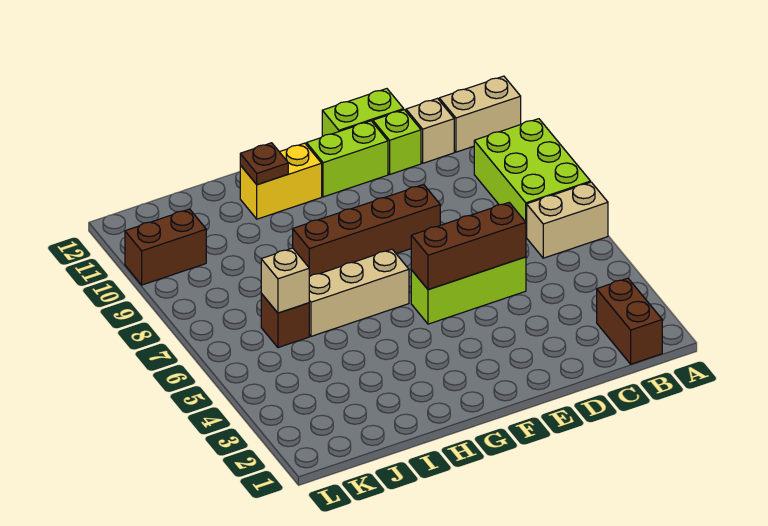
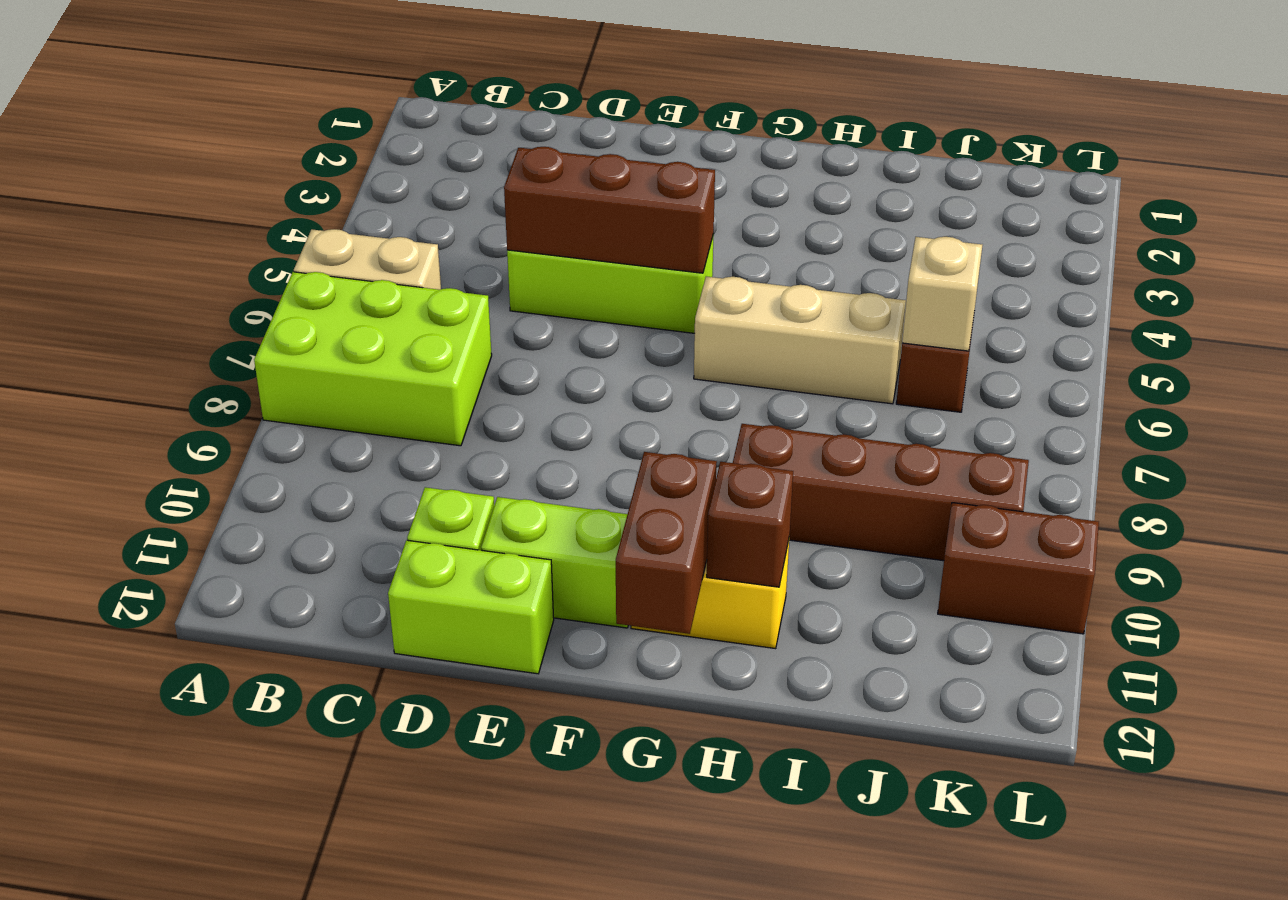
lime 2x3 brick [474,119,591,237] -> lime 2x3 brick turned to [254,272,492,446]
tan 1x2 brick [439,76,521,152] -> none
brown 1x2 brick [597,278,662,364] -> brown 1x2 brick moved to [616,452,717,634]
tan 1x1 brick [406,99,454,163] -> none
brown 1x4 brick [293,184,440,277] -> brown 1x4 brick moved to [733,424,1029,561]
brown 1x1 plate [240,143,288,185] -> brown 1x1 brick [707,462,793,587]

